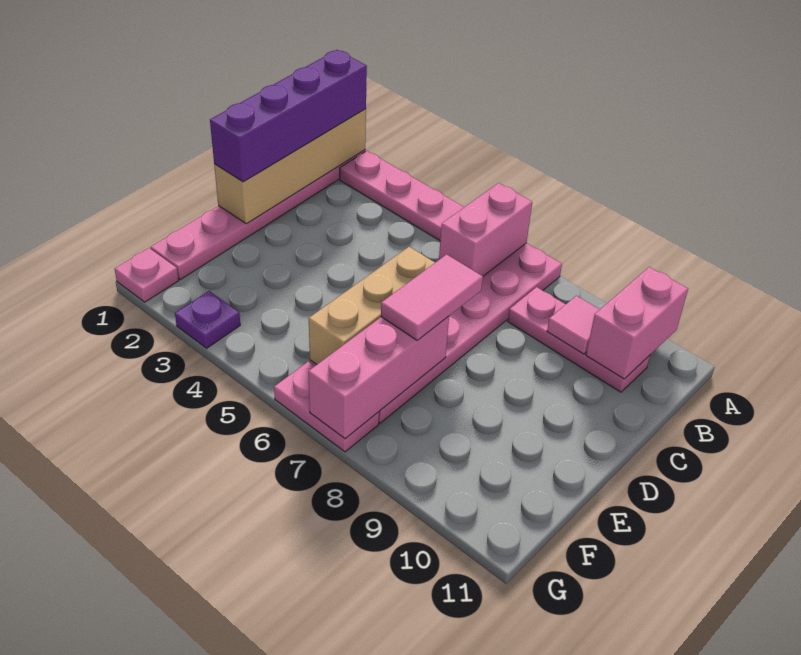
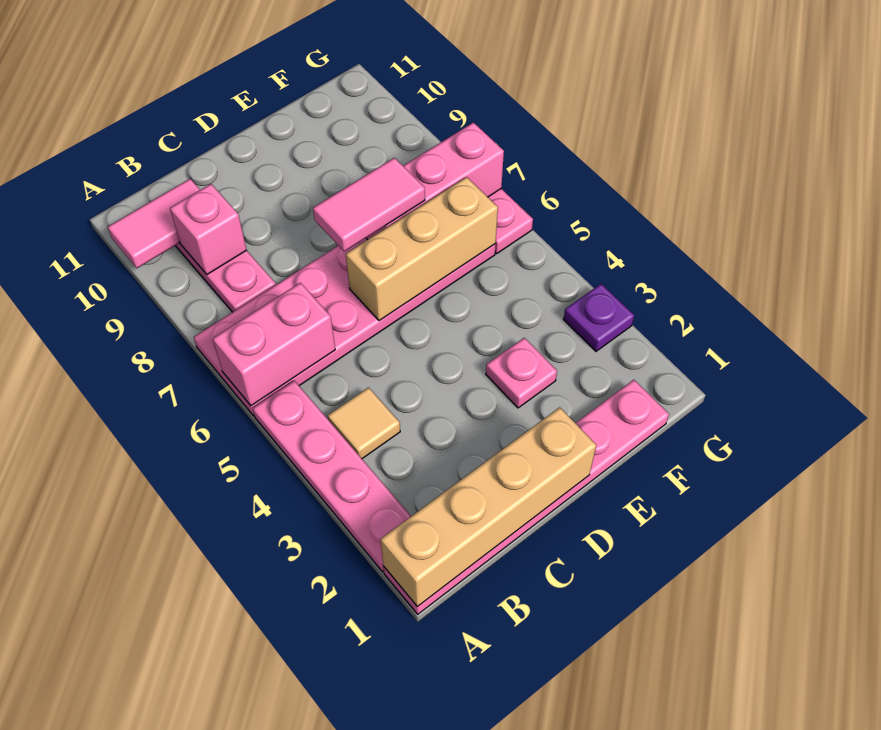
purple 1x4 brick [210,50,367,182] -> none
pink 1x2 brick [586,267,688,379] -> pink 1x2 tile [108,179,200,268]
none -> tan 1x1 tile [328,388,400,459]
pink 1x1 tile [547,296,600,354] -> pink 1x1 brick [170,184,246,274]
pink 1x1 plate [115,248,179,302] -> pink 1x1 plate moved to [486,338,557,408]

